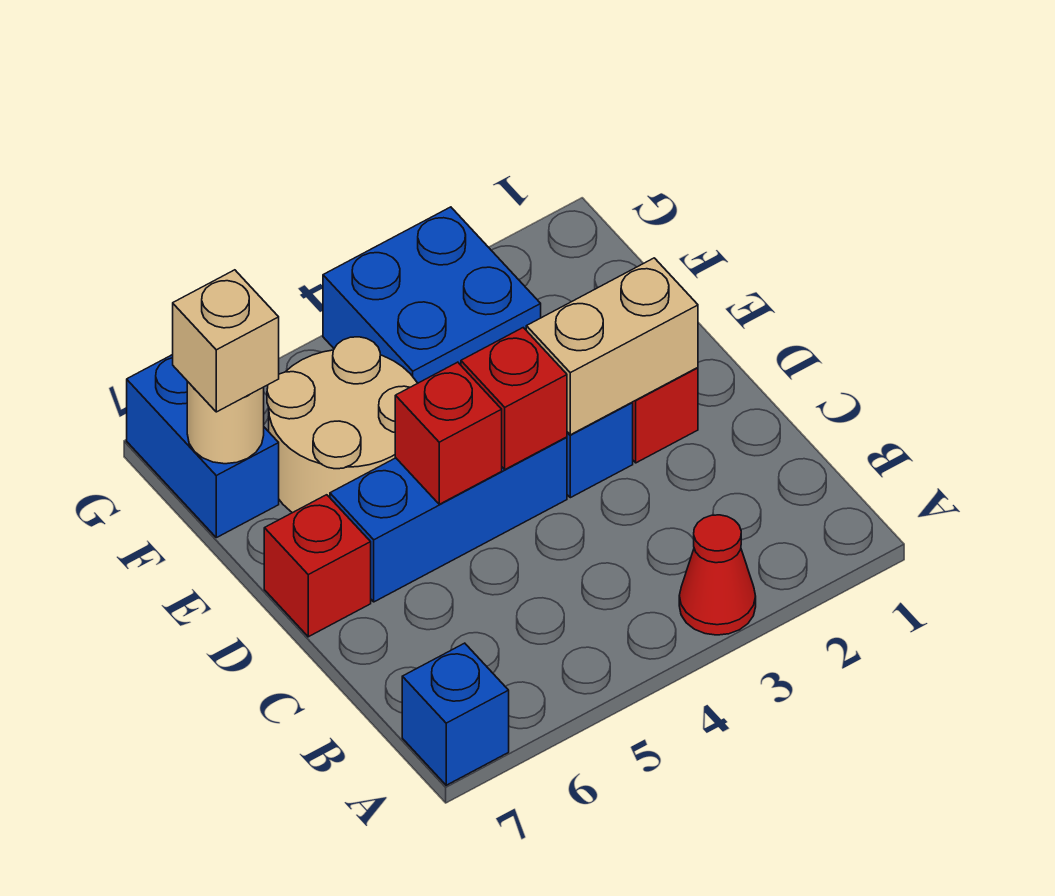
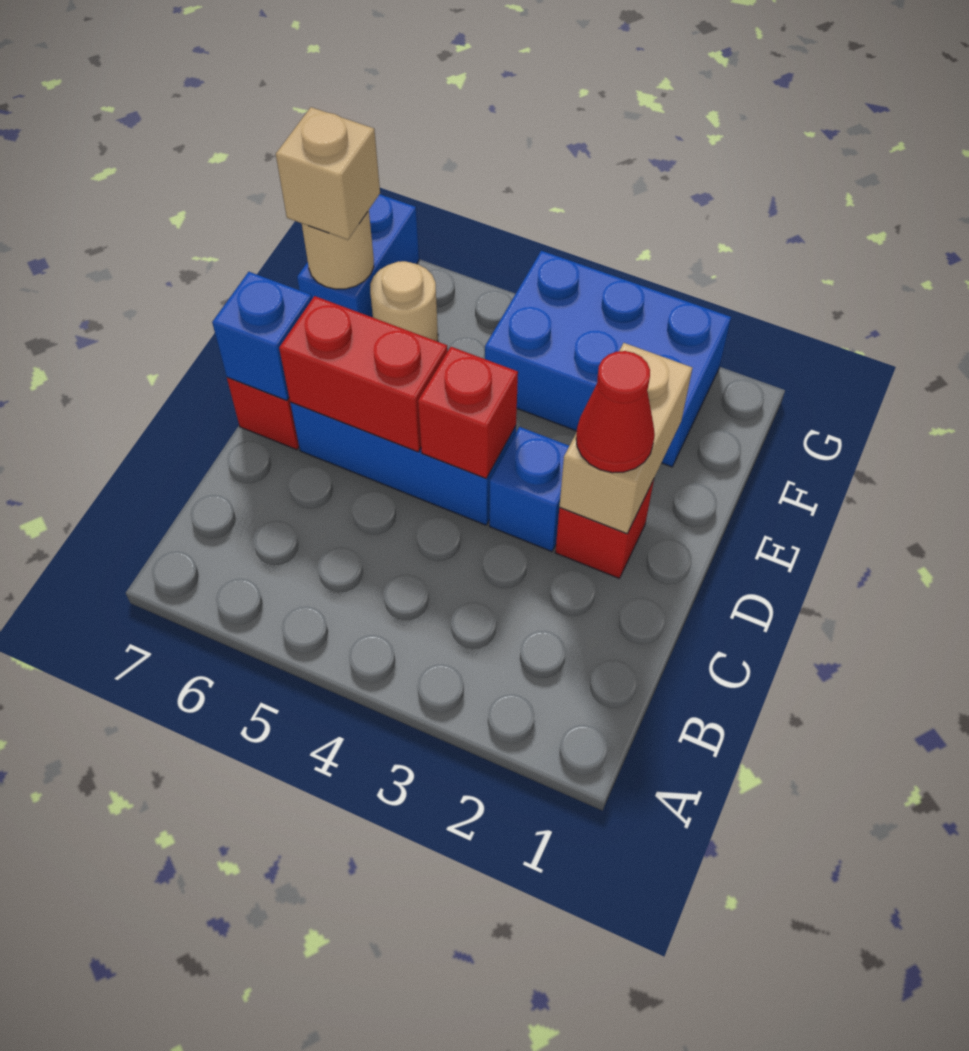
red 1x1 cone [679,515,756,635] -> red 1x1 cone moved to [576,351,655,473]
blue 1x1 brick [402,643,509,785] -> blue 1x1 brick moved to [212,272,312,400]
tan 1x2 brick [526,258,698,435] -> tan 1x2 brick turned to [559,343,692,534]
red 1x1 brick [395,362,502,504] -> red 1x2 brick [279,296,448,452]
tan 2x2 round brick [267,337,417,513] -> tan 1x1 round brick [370,261,438,342]
blue 2x2 brick [323,207,541,383] -> blue 2x3 brick [485,251,731,467]

